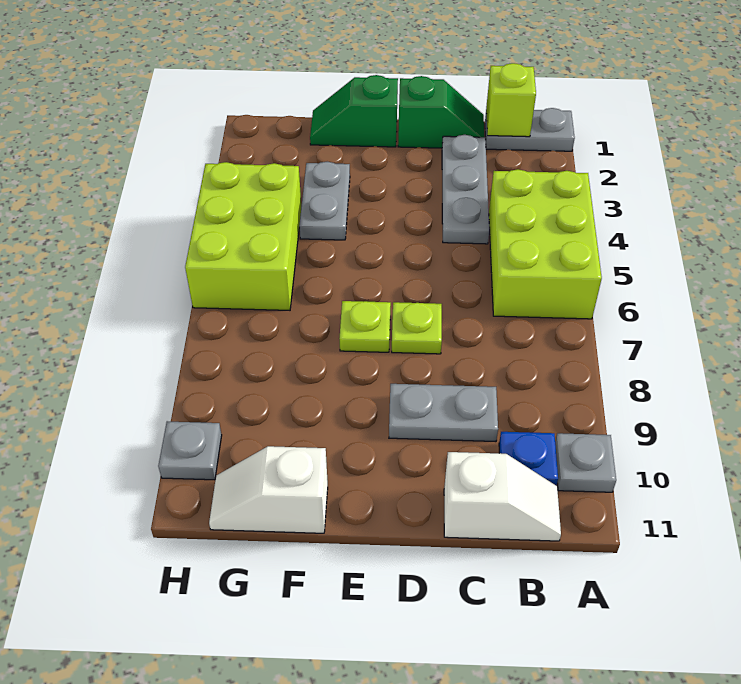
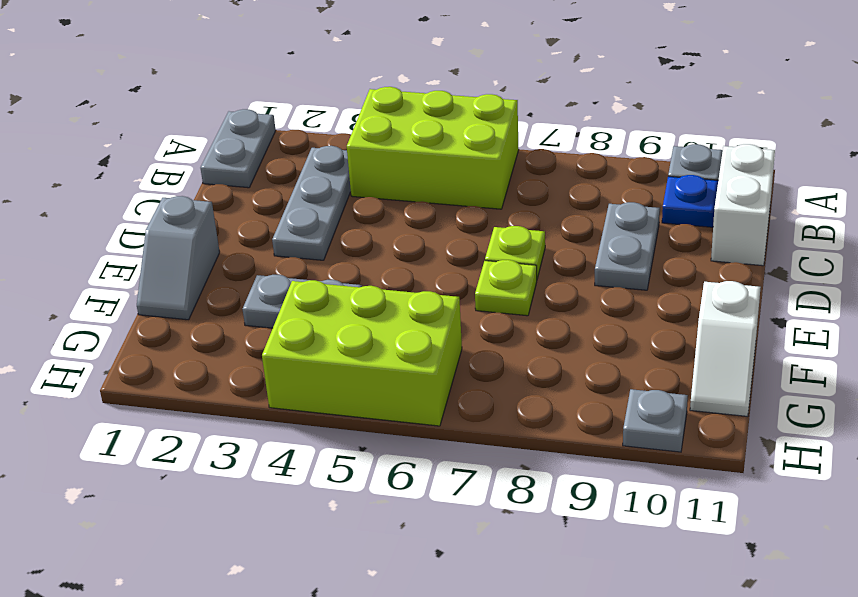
lime 1x1 brick [486,63,536,137] -> none
white 1x2 slope [444,452,561,541] -> white 1x2 brick [711,144,775,266]
green 1x2 slope [398,76,484,148] -> none
grey 1x3 plate [442,135,489,244] -> grey 1x3 plate turned to [272,146,351,260]
green 1x2 slope [310,75,398,147] -> grey 1x2 slope [137,196,220,320]

